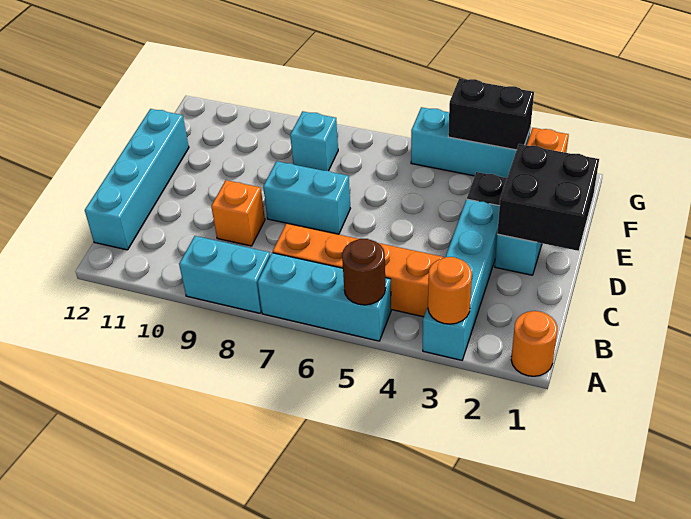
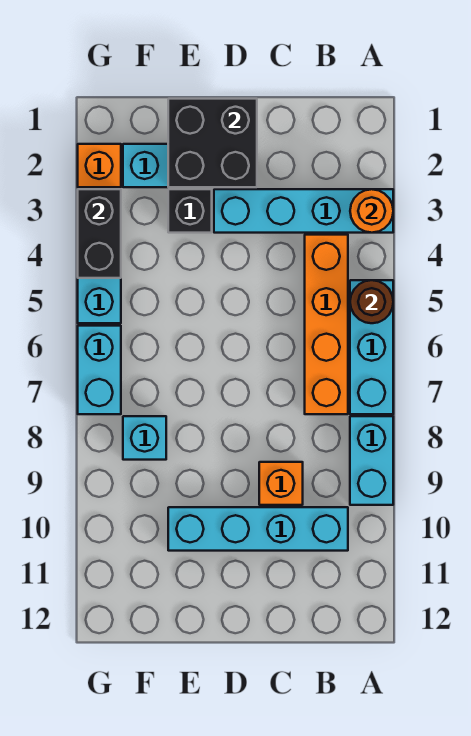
orange 1x1 round brick [511,311,557,376] -> none
cyan 1x4 brick [85,109,189,250] -> cyan 1x4 brick moved to [168,507,348,551]
cyan 1x2 brick [263,161,350,234] -> cyan 1x2 brick moved to [78,326,121,414]

